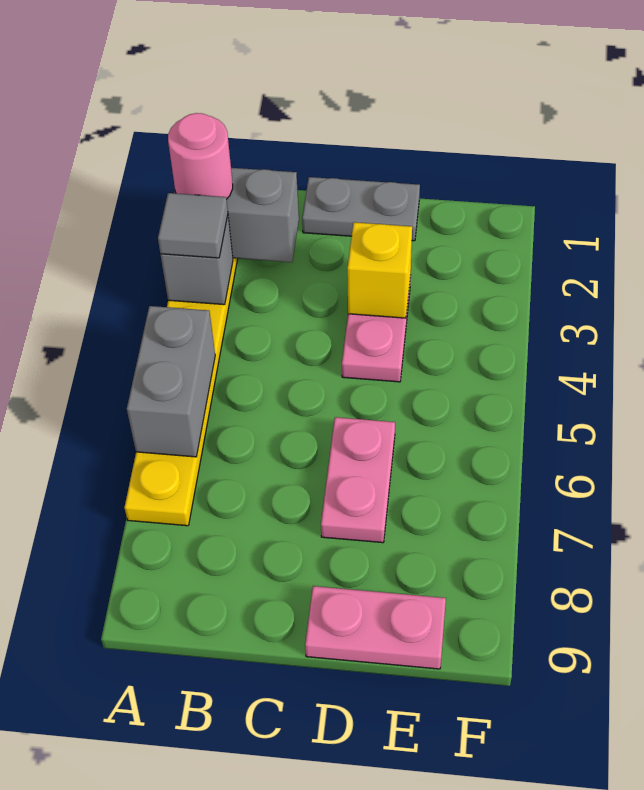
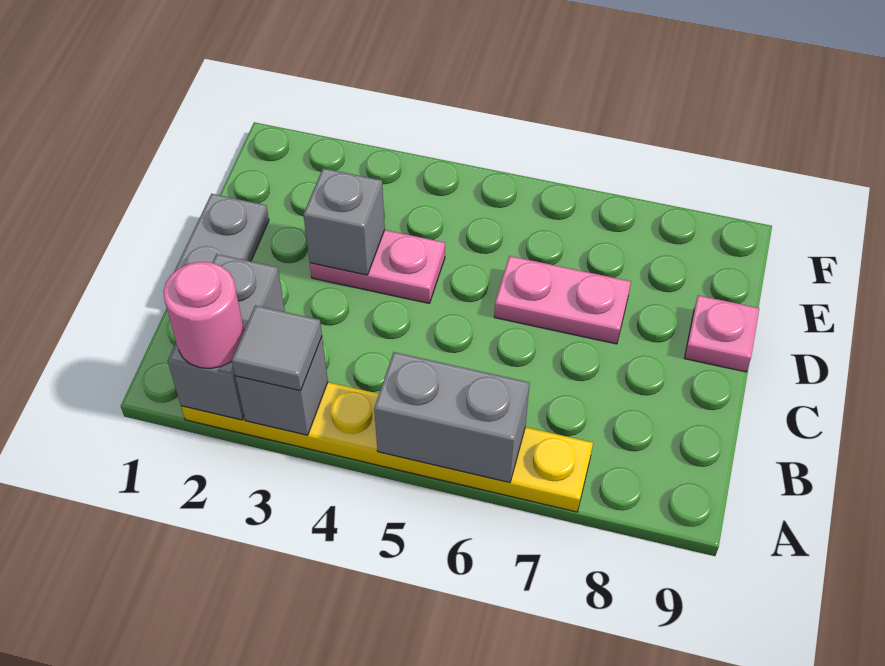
yellow 1x1 brick [347,222,412,318] -> grey 1x1 brick [303,168,385,275]
pink 1x2 plate [305,586,446,669] -> pink 1x1 plate [685,295,759,372]

